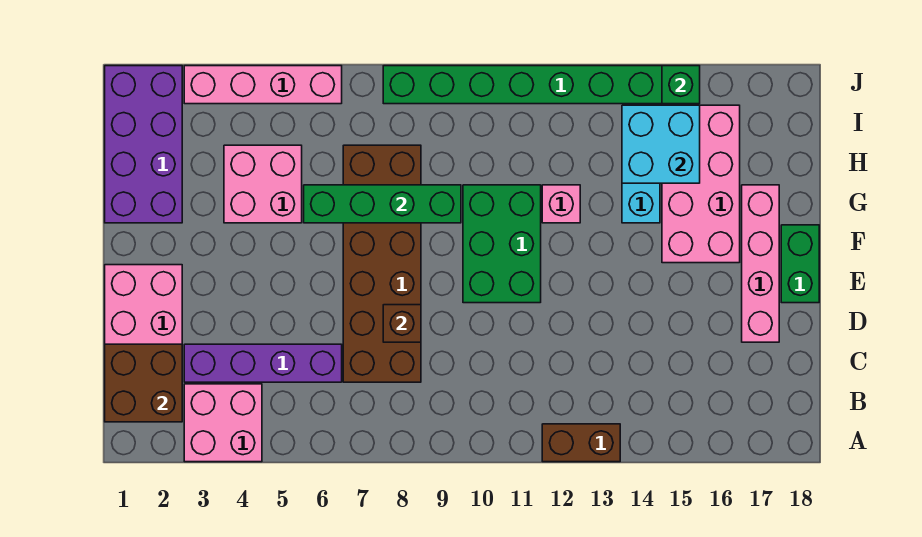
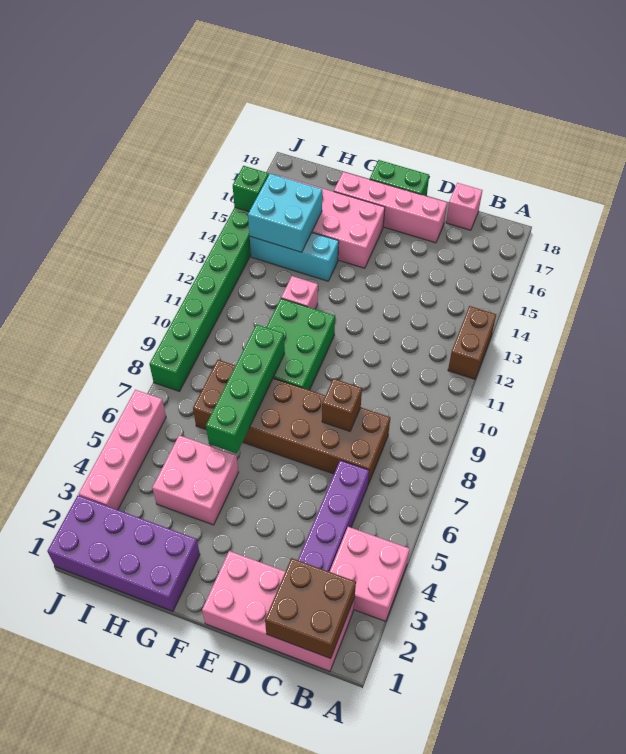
none -> pink 1x1 brick [446,183,483,230]
green 2x3 brick [463,185,541,303] -> green 2x3 brick turned to [266,299,335,390]

